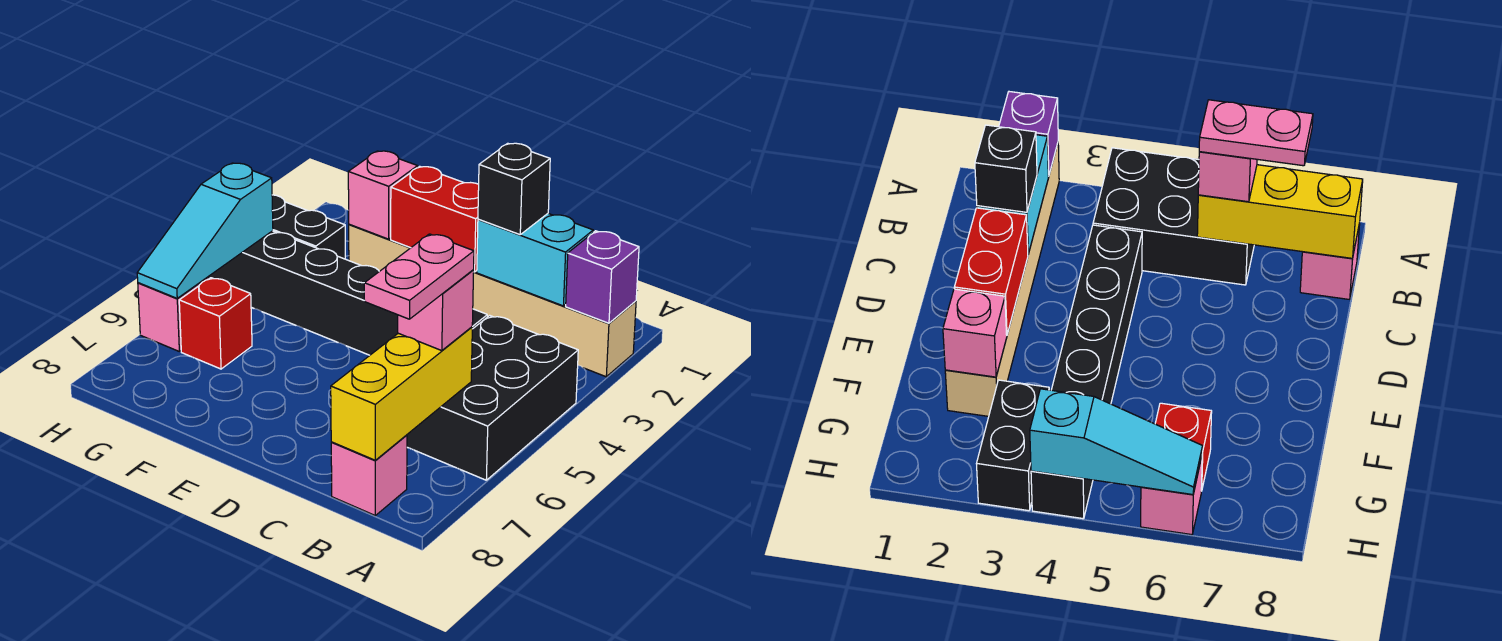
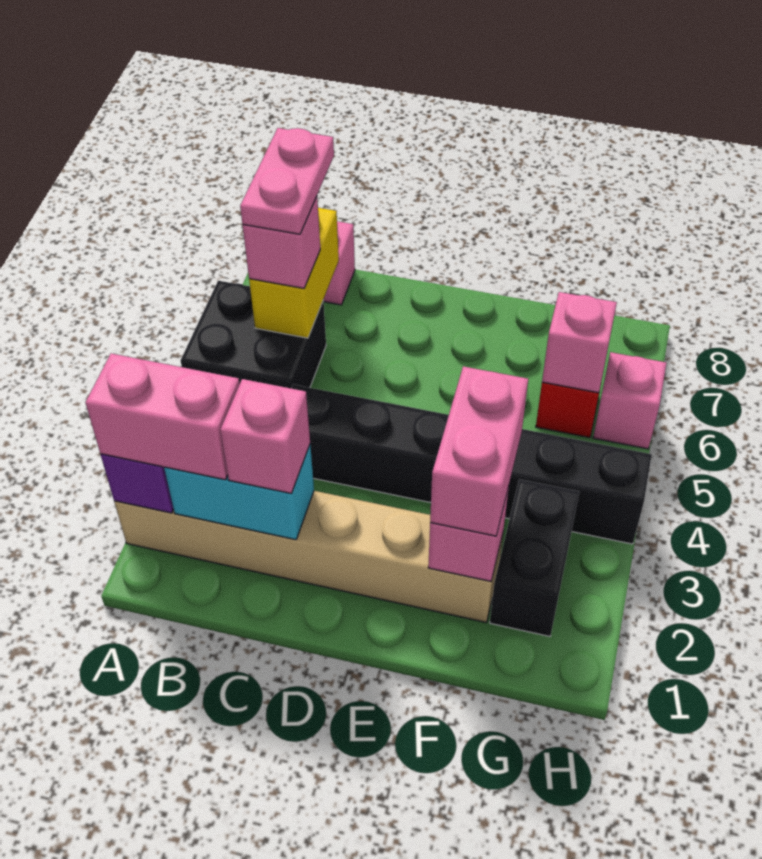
none -> pink 1x2 brick [85,353,240,480]
black 2x3 brick [407,315,578,480] -> black 2x2 brick [181,281,326,388]
yellow 1x3 brick [331,327,472,460] -> yellow 1x2 brick [249,208,339,338]
black 1x1 brick [478,143,550,235] -> pink 1x1 brick [220,379,310,494]
red 1x2 brick [391,166,479,272] -> none
none -> pink 1x2 brick [430,366,528,536]
black 1x2 brick [272,195,345,259] -> black 1x2 brick turned to [490,479,579,636]
none -> pink 1x1 brick [542,292,617,393]
cyan 1x3 slope [137,163,273,298] -> none

